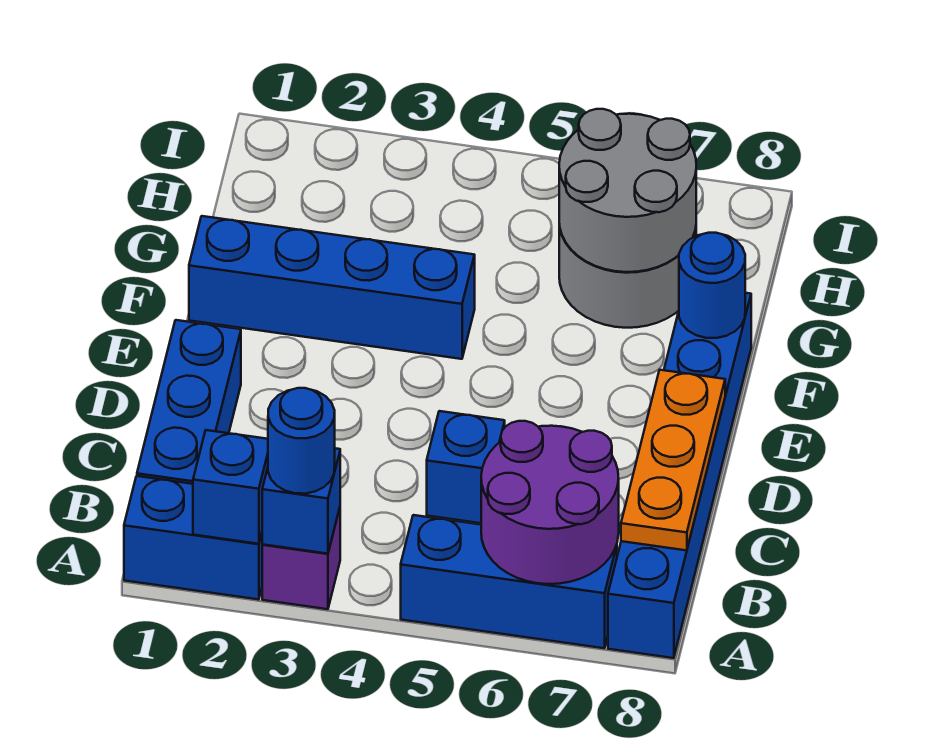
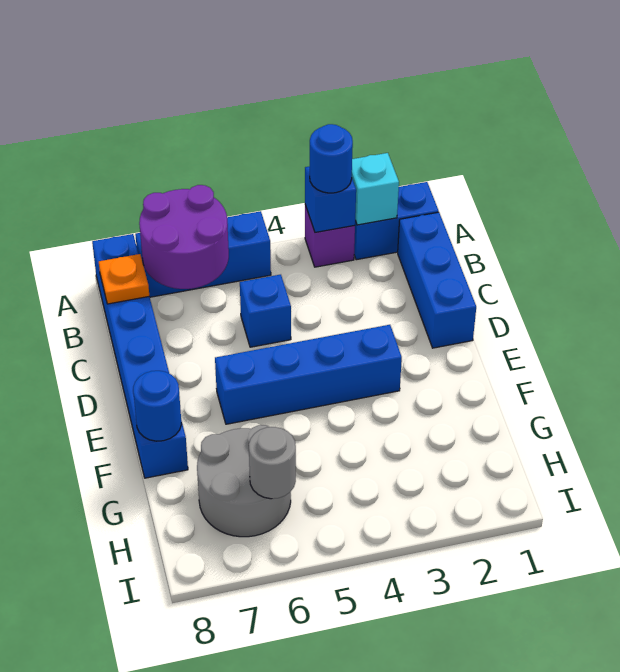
blue 1x1 brick [193,430,268,544] -> cyan 1x1 brick [352,153,399,225]
orange 1x3 plate [621,370,725,550] -> orange 1x1 plate [99,254,149,304]
blue 1x4 brick [189,216,475,359] -> blue 1x4 brick moved to [215,325,402,424]
grey 2x2 round brick [559,109,696,272] -> grey 1x1 round brick [249,427,296,499]

